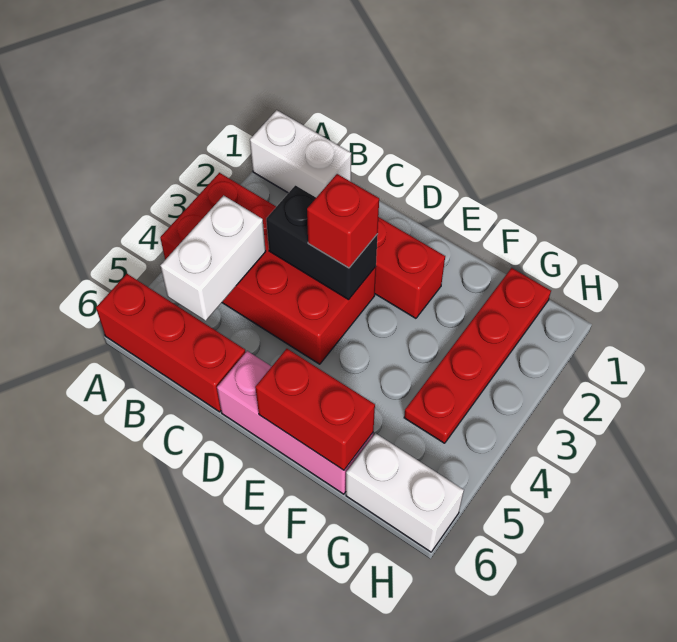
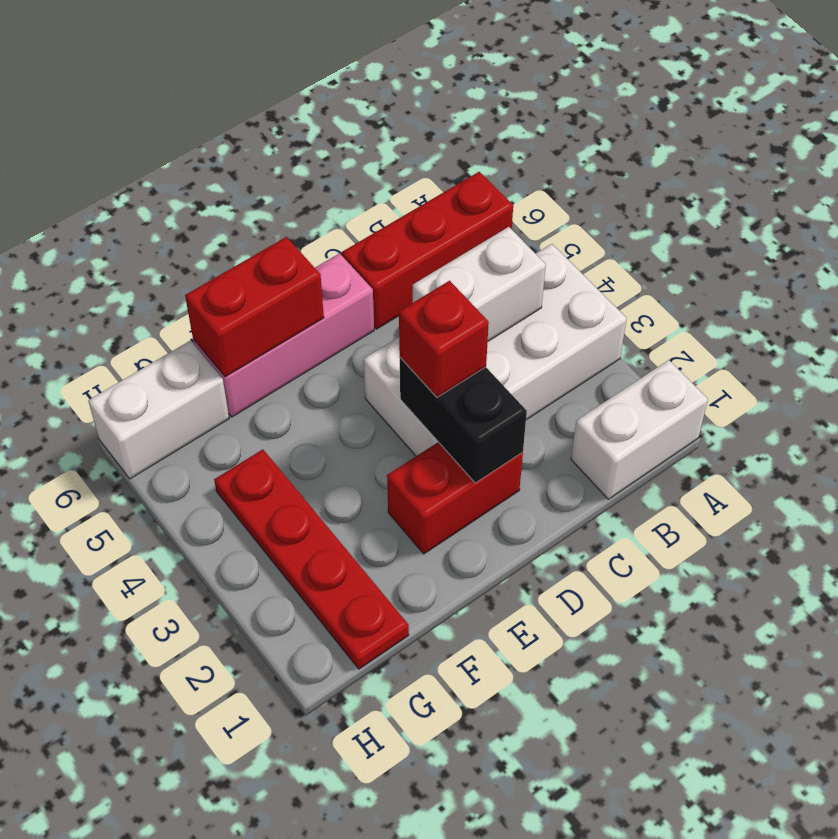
red 2x4 brick [160,173,376,364] -> white 2x4 brick [364,244,627,456]
white 1x2 brick [160,196,266,321] -> white 1x2 brick turned to [413,227,546,341]
black 1x2 brick [266,185,378,300] -> black 1x2 brick turned to [400,358,527,483]

